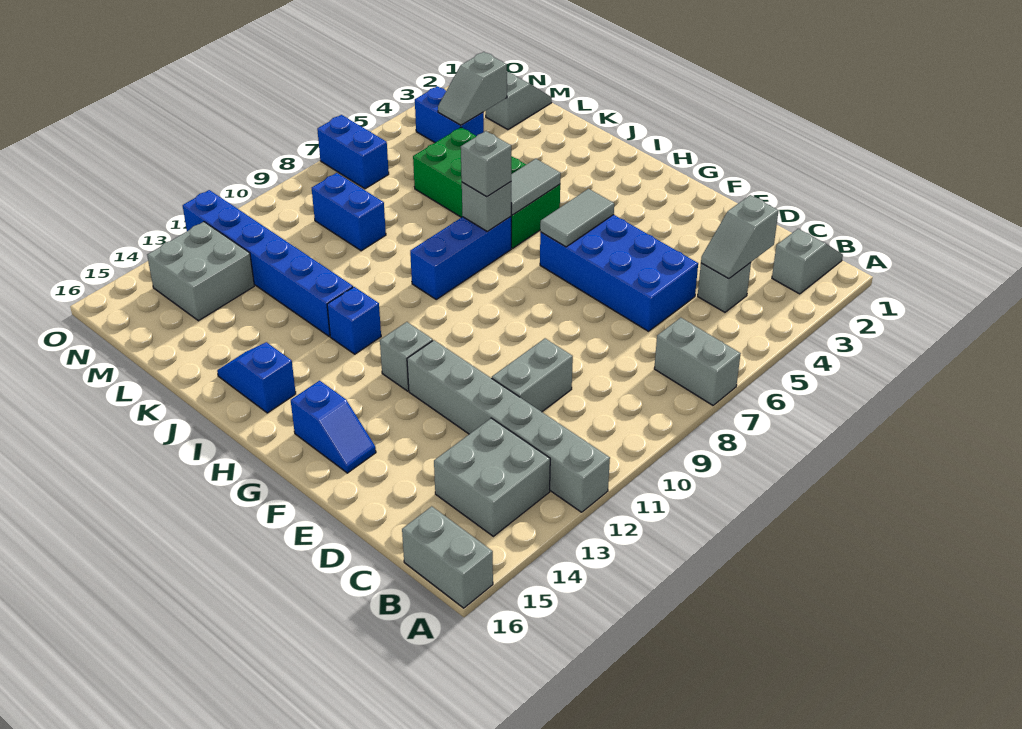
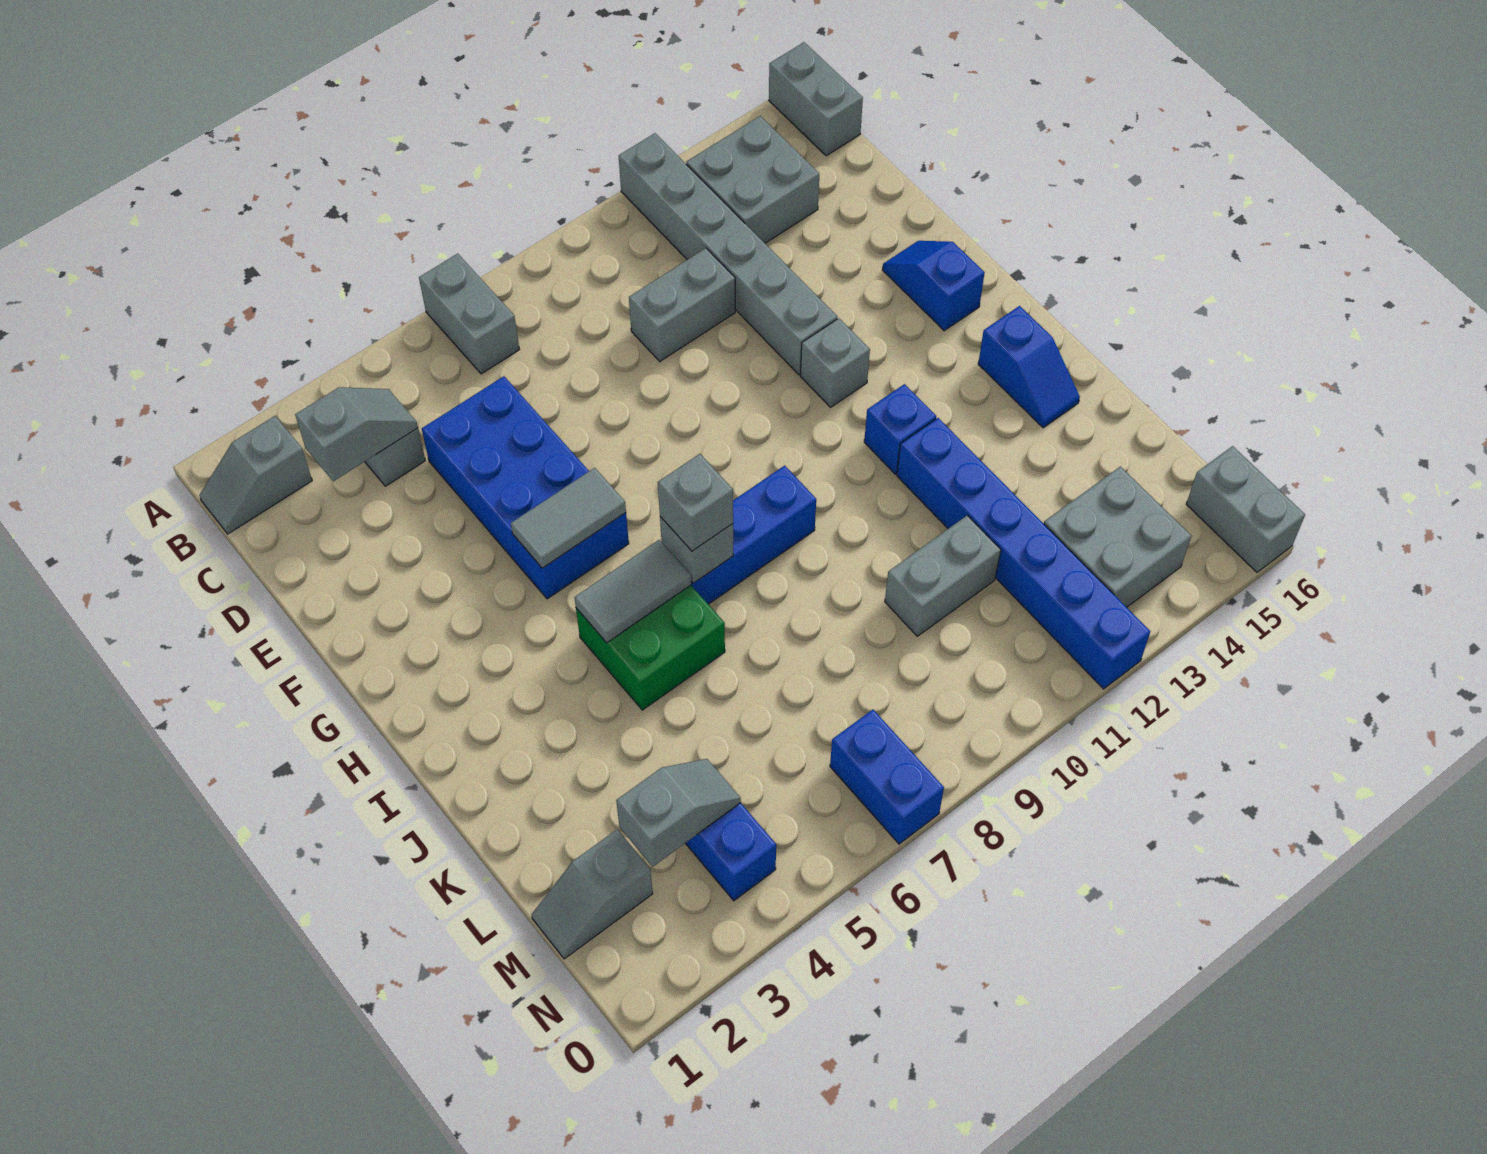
green 2x4 brick [413,127,560,248] -> green 2x2 brick [576,585,725,710]
blue 1x2 brick [312,173,386,251] -> none
none -> grey 1x2 brick [885,515,1001,636]
none -> grey 1x2 brick [1186,446,1305,572]

